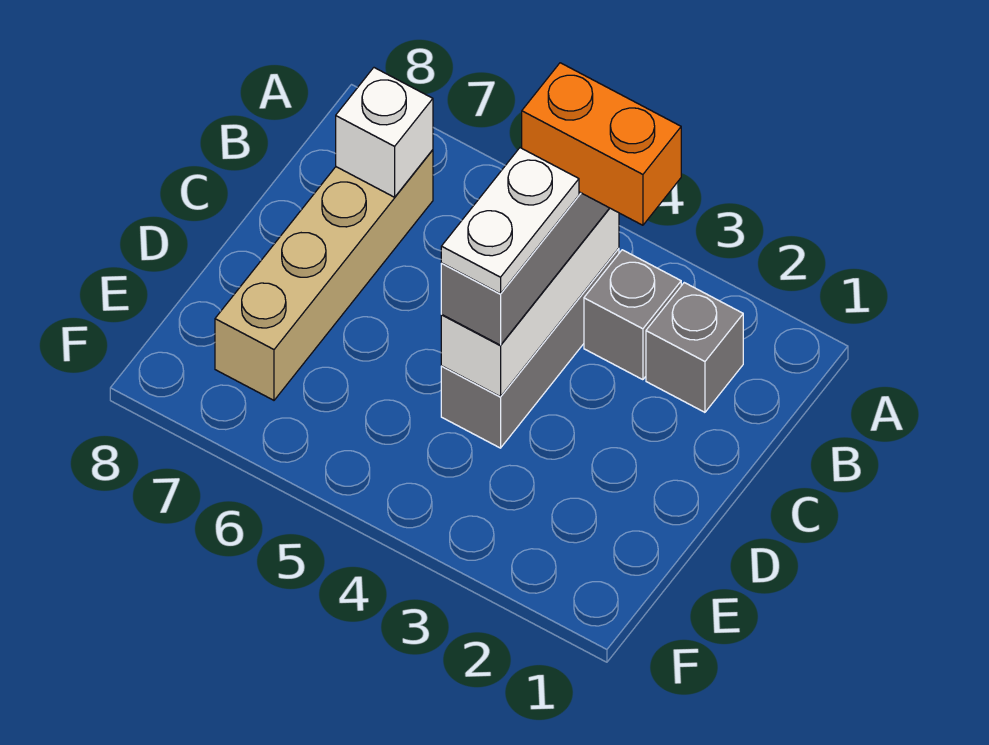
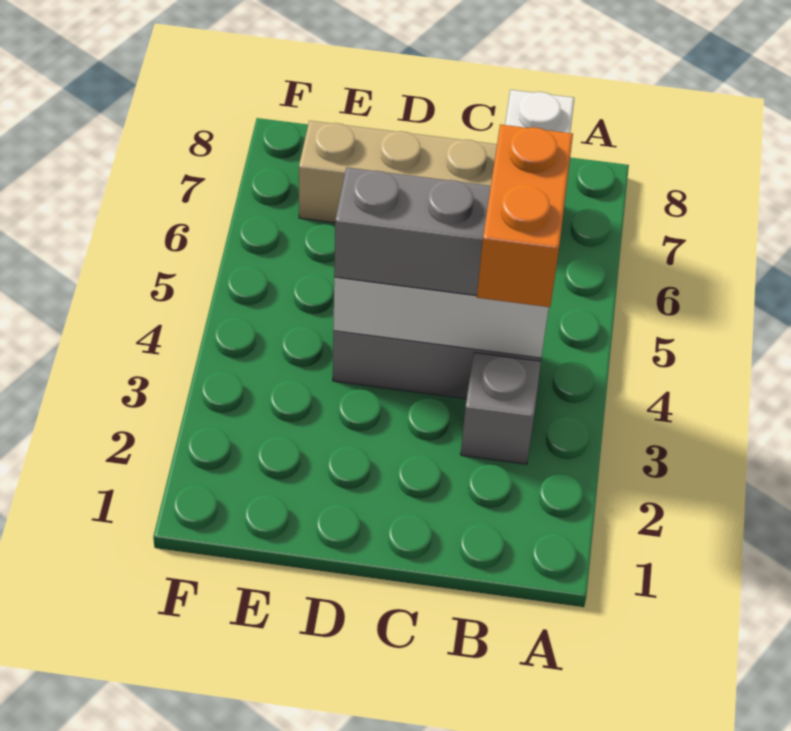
grey 1x1 brick [646,283,743,412] -> none
white 1x2 plate [441,148,579,294] -> none

